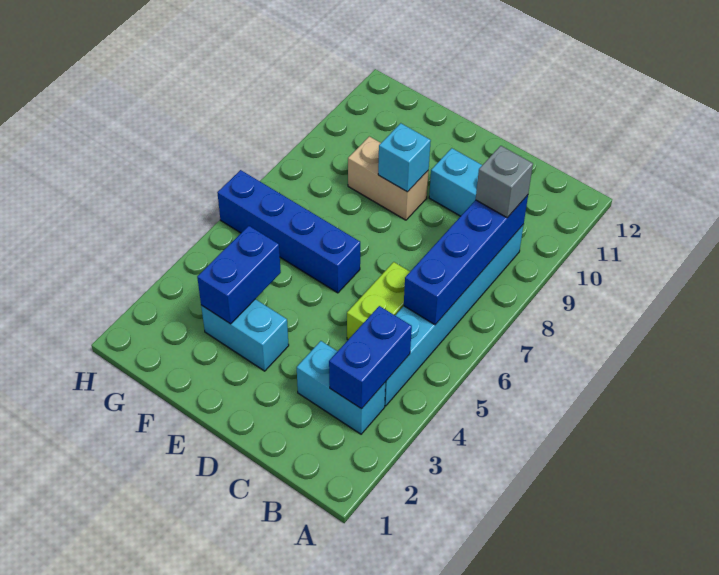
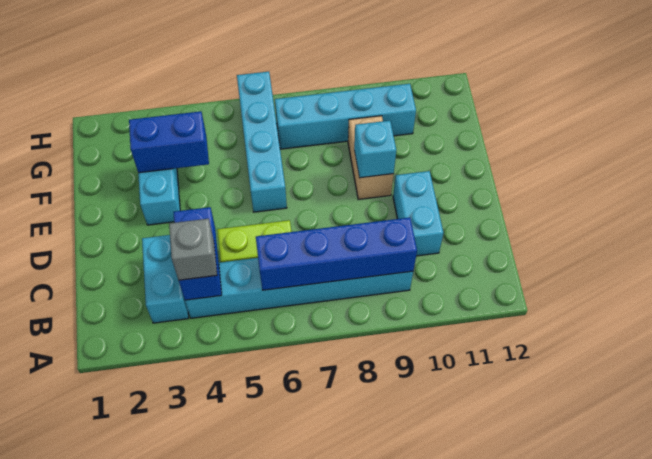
blue 1x2 brick [329,306,412,409] -> blue 1x2 brick turned to [173,207,222,300]
grey 1x1 brick [476,146,533,218] -> grey 1x1 brick moved to [169,219,217,280]
blue 1x4 brick [217,170,360,293] -> cyan 1x4 brick [237,72,287,212]
none -> cyan 1x4 brick [275,84,416,149]

